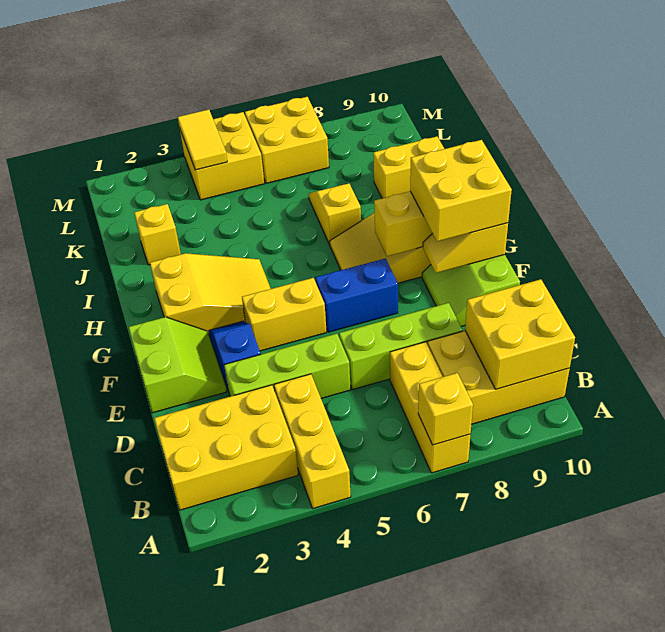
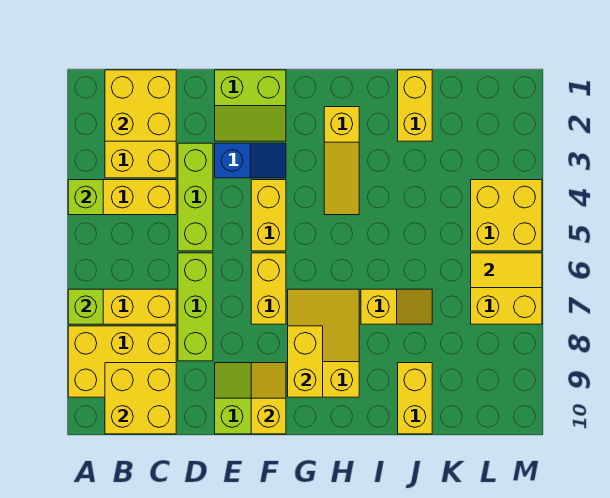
none -> lime 1x1 brick [68,180,103,215]
yellow 1x1 brick [418,373,473,445] -> lime 1x1 brick [68,289,103,324]
yellow 2x3 brick [428,331,570,424] -> yellow 2x3 brick turned to [68,326,176,397]
blue 1x2 brick [315,259,398,332] -> yellow 1x2 brick [251,253,286,324]
yellow 2x2 brick [410,140,512,241] -> yellow 2x2 brick moved to [105,70,176,141]
yellow 2x3 slope [150,253,271,335] -> yellow 1x3 slope [324,107,359,215]
yellow 1x1 brick [134,204,181,265] -> yellow 1x2 brick [398,70,432,141]
yellow 1x2 tile [178,110,227,170] -> yellow 1x2 tile moved to [471,253,542,288]

